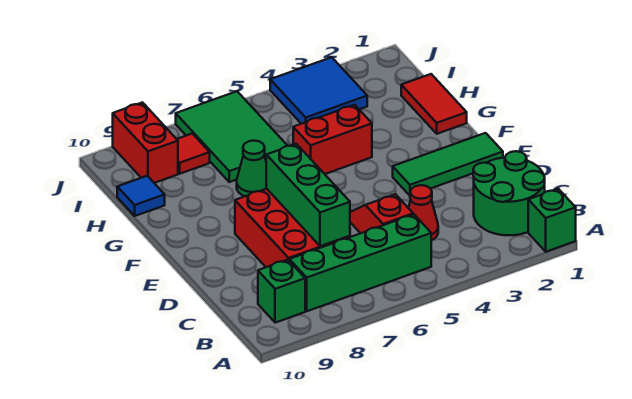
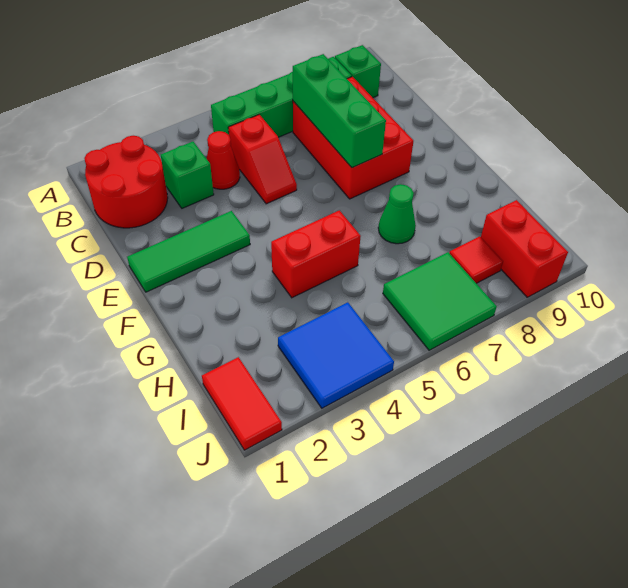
green 1x1 brick [528,189,576,252] -> green 1x1 brick moved to [161,142,214,208]
green 2x2 round brick [473,151,545,235] -> red 2x2 round brick [84,136,168,228]
red 1x2 tile [401,74,467,134] -> red 1x2 tile moved to [202,357,282,450]
green 2x3 tile [176,91,287,182] -> green 2x2 tile [383,252,497,350]
blue 1x1 tile [117,176,165,216] -> none

